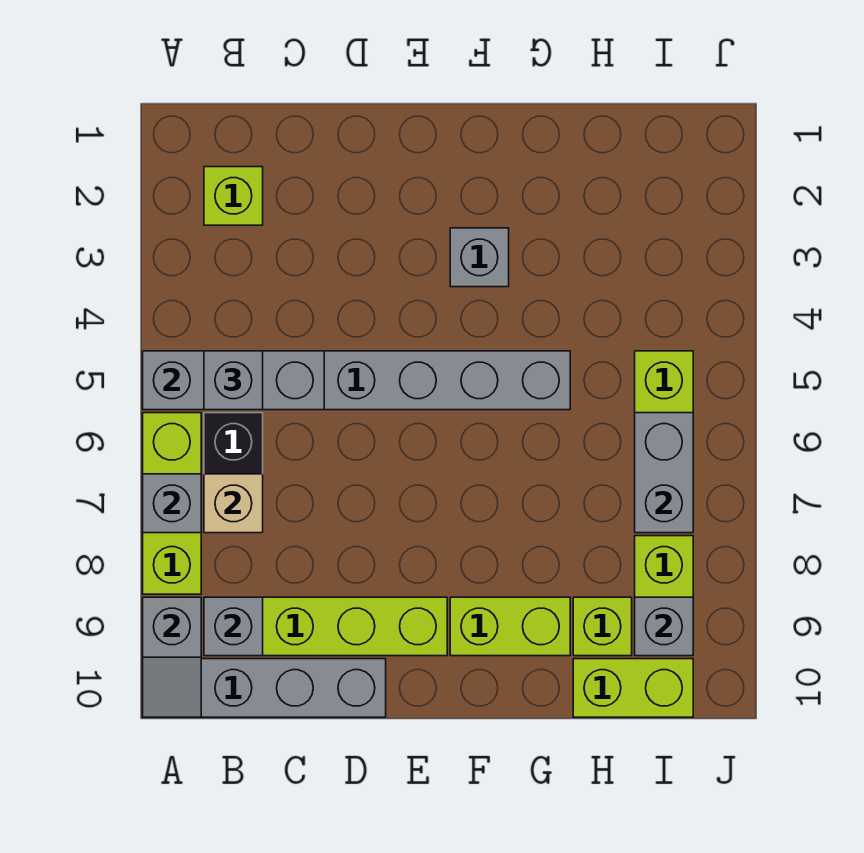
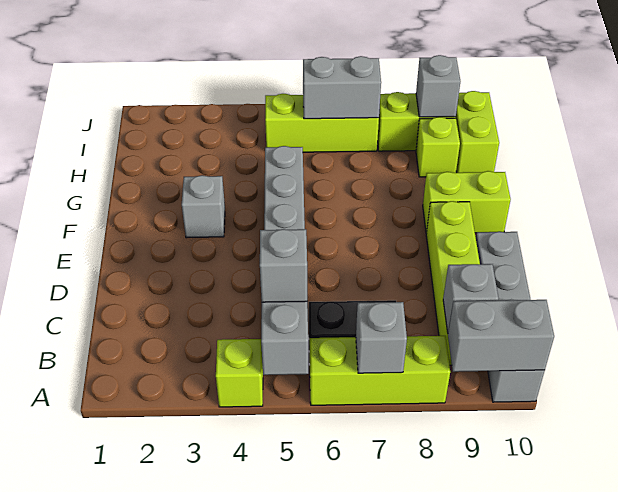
grey 1x2 slope [143,597,201,717] -> grey 1x2 brick [448,300,554,372]
lime 1x1 brick [204,167,263,225] -> lime 1x1 brick moved to [216,339,263,407]
tan 1x1 brick [204,474,263,533] -> none
lime 1x2 brick [450,597,570,656] -> lime 1x2 brick turned to [423,171,511,233]

